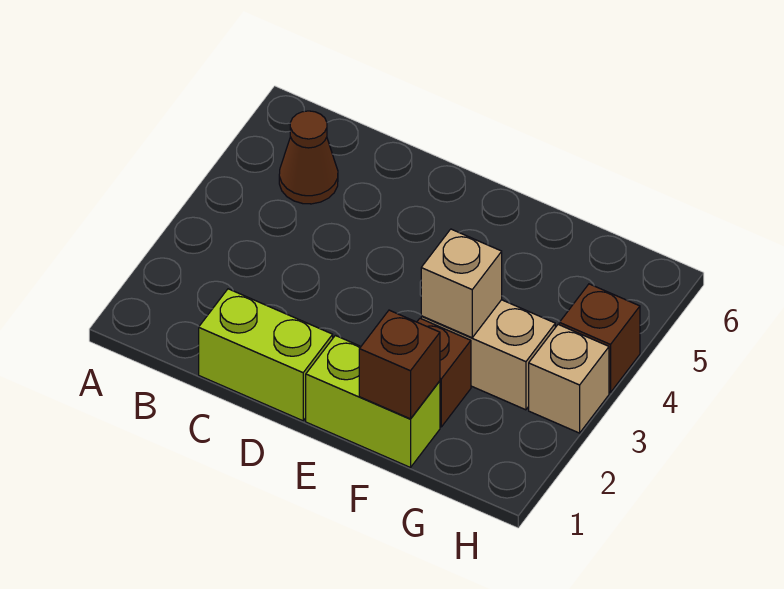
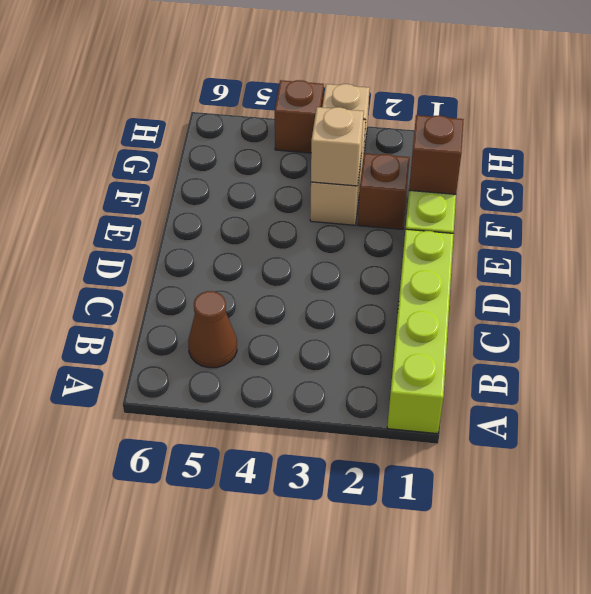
lime 1x2 brick [199,289,333,421] -> lime 1x4 brick [387,229,454,434]

